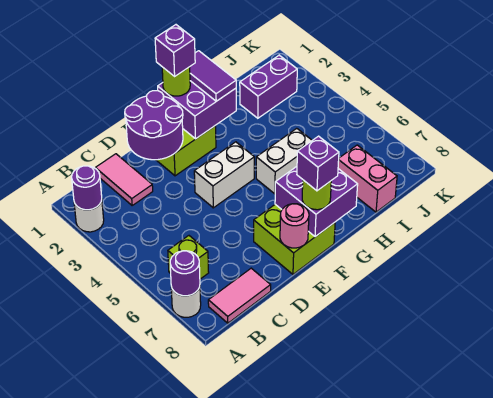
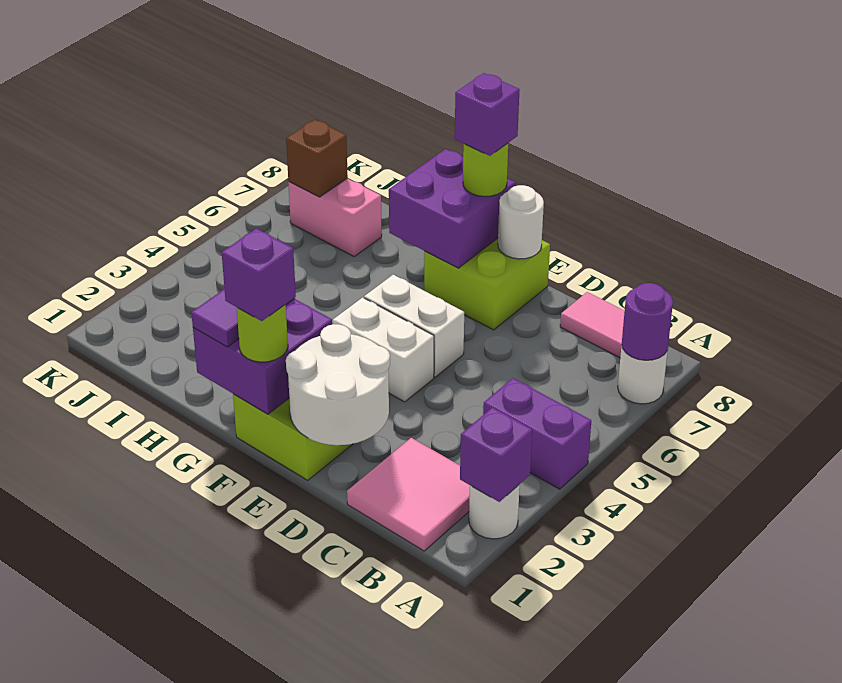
purple 1x1 round brick [72,166,102,210] -> purple 1x1 brick [460,407,532,502]
lime 1x1 brick [168,236,209,279] -> none
pink 1x2 tile [95,154,153,205] -> pink 2x2 tile [347,438,470,551]
purple 2x2 round brick [125,91,183,160] -> white 2x2 round brick [286,324,390,445]
pink 1x1 round brick [280,204,309,248] -> white 1x1 round brick [498,185,544,259]
white 1x2 brick [256,128,312,194] -> white 1x2 brick moved to [364,275,464,377]
purple 1x2 brick [240,55,297,118] -> purple 1x2 brick moved to [483,378,591,489]
pink 1x2 brick [338,145,397,212] -> pink 1x2 brick turned to [288,178,382,256]
none -> brown 1x1 brick [286,120,348,197]

